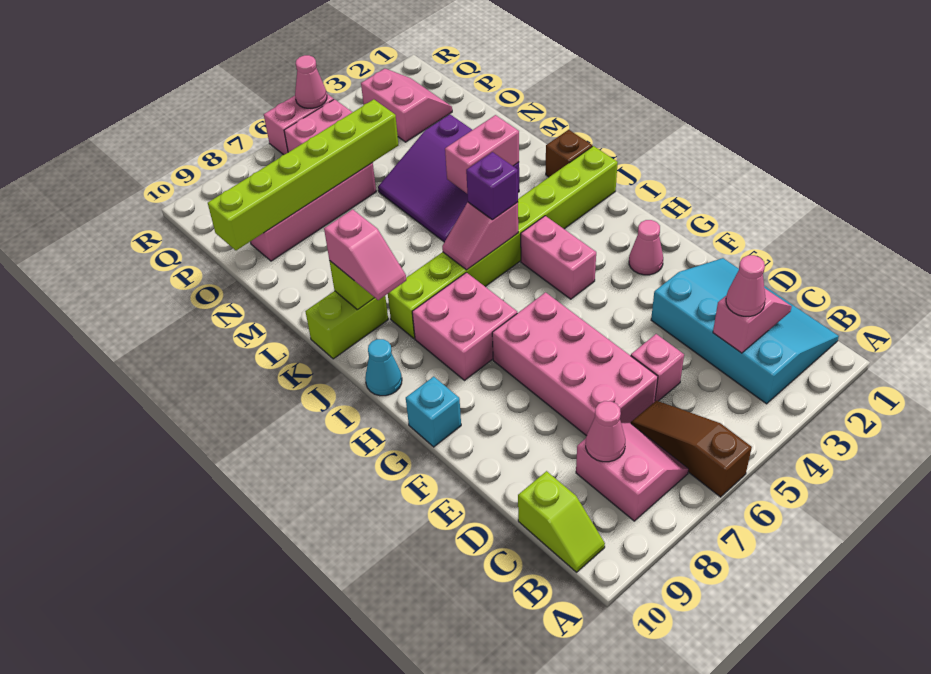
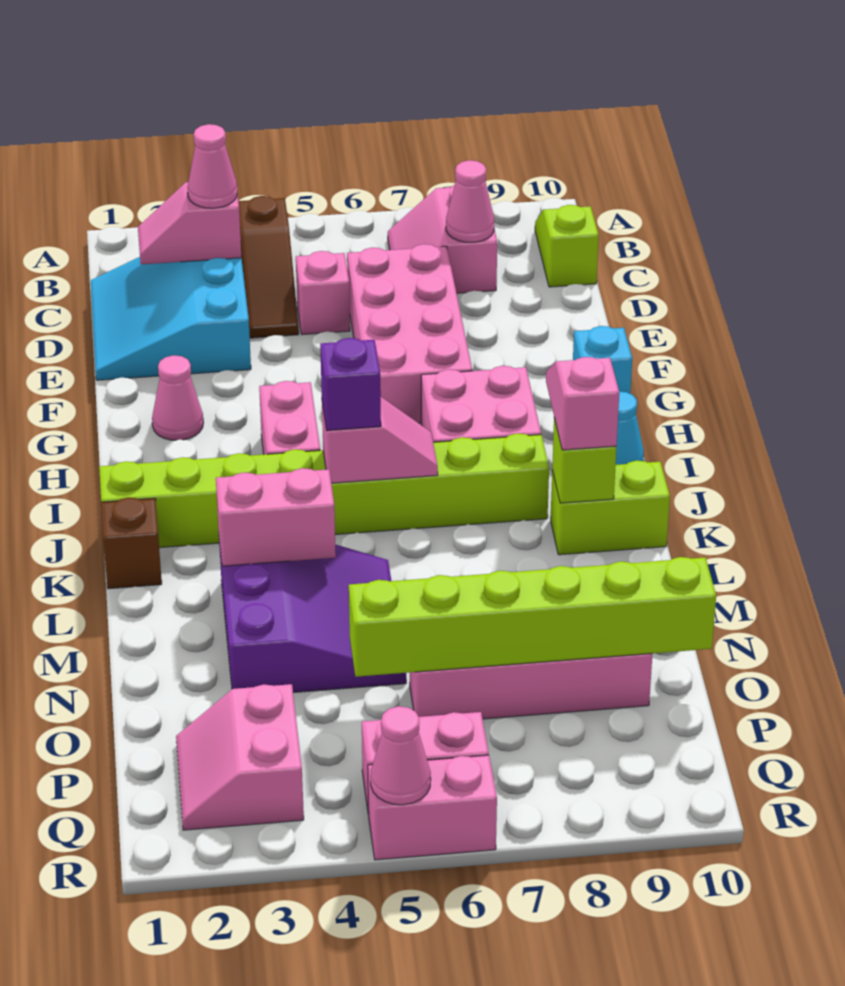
brown 1x3 slope [631,401,752,497] -> brown 1x3 slope moved to [238,196,299,338]
cyan 3x4 slope [651,258,839,404] -> cyan 3x3 slope [91,257,251,380]

